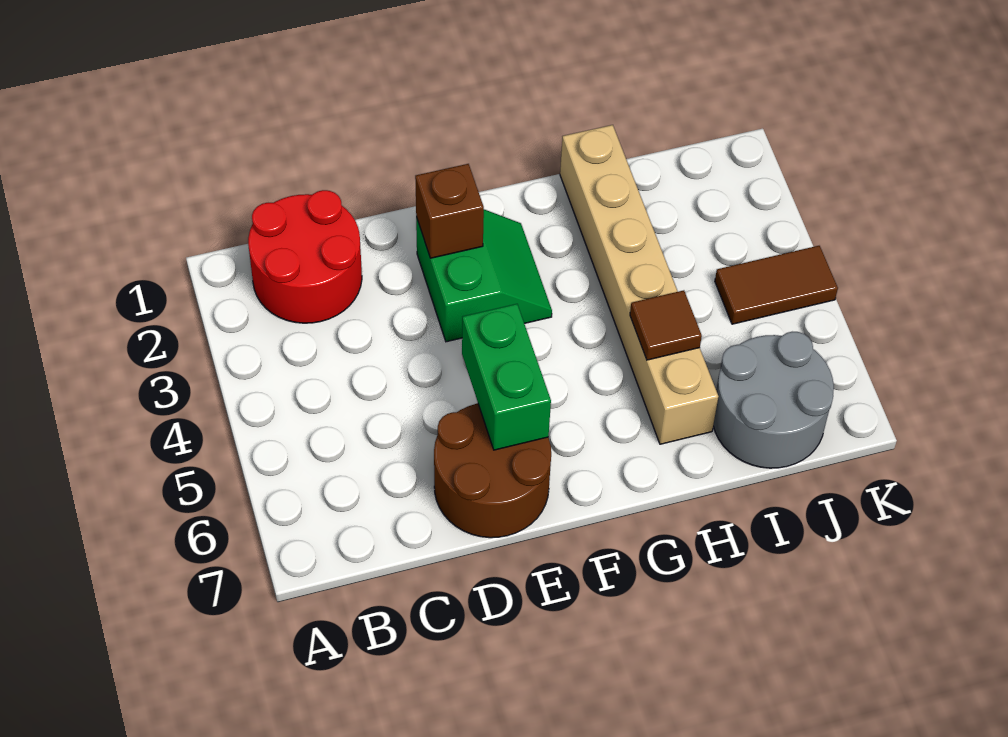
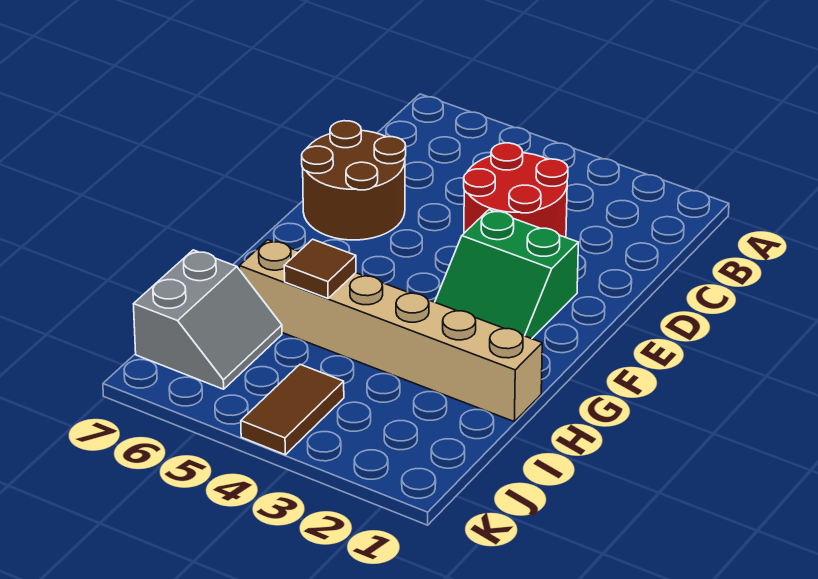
red 2x2 round brick [248,190,362,323] -> red 2x2 round brick moved to [464,143,568,237]
brown 1x1 brick [415,164,484,258] -> none
green 1x2 brick [462,304,551,450] -> none
grey 2x2 round brick [713,332,834,468] -> grey 2x2 slope [134,250,282,389]

